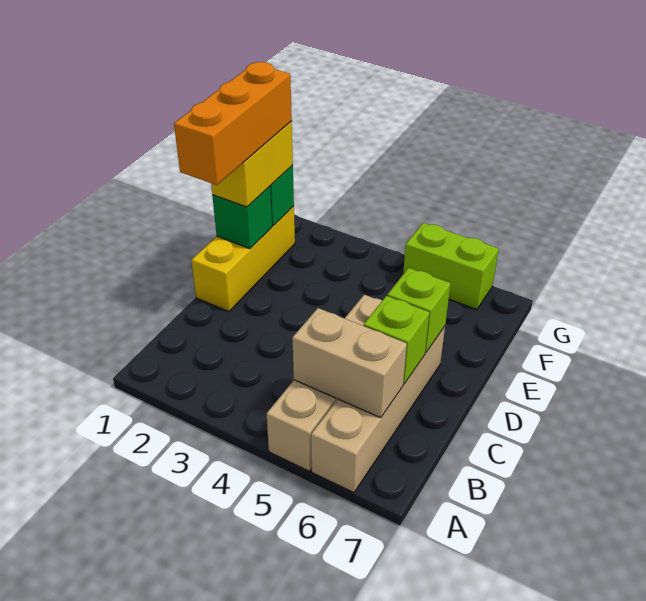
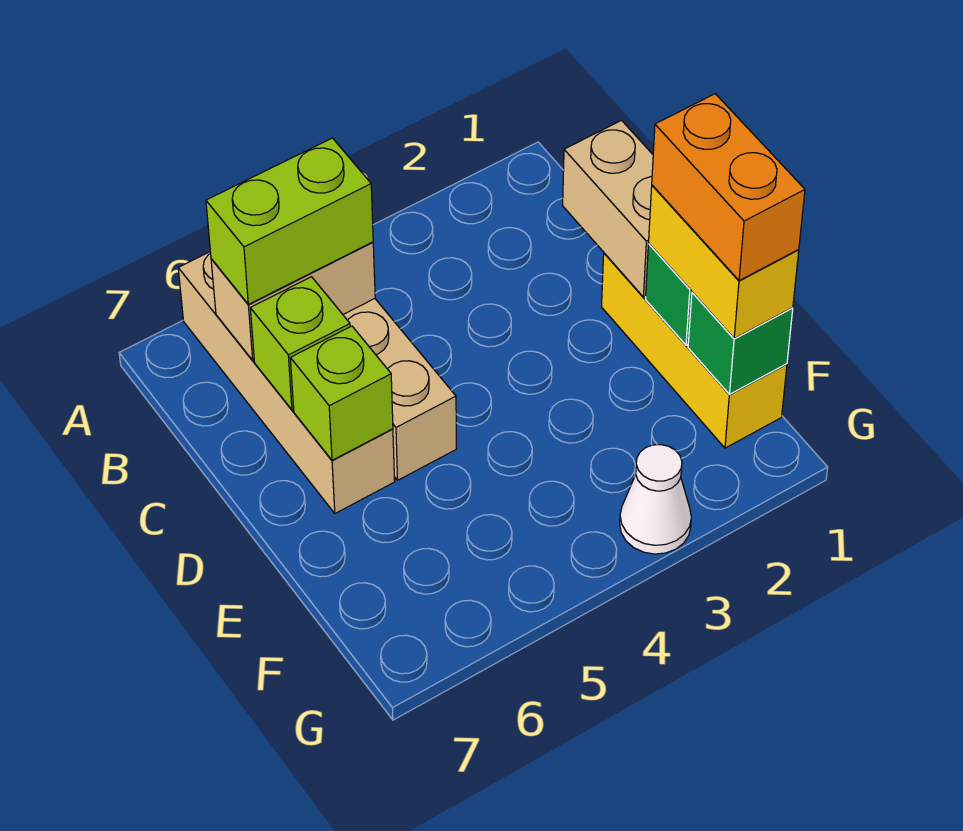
none -> tan 1x2 brick [563,120,653,297]
orange 1x3 brick [174,62,292,185] -> orange 1x2 brick [652,94,805,281]
none -> white 1x1 cone [620,445,691,554]
lime 1x2 brick [403,223,499,310] -> lime 1x2 brick moved to [206,138,373,304]

